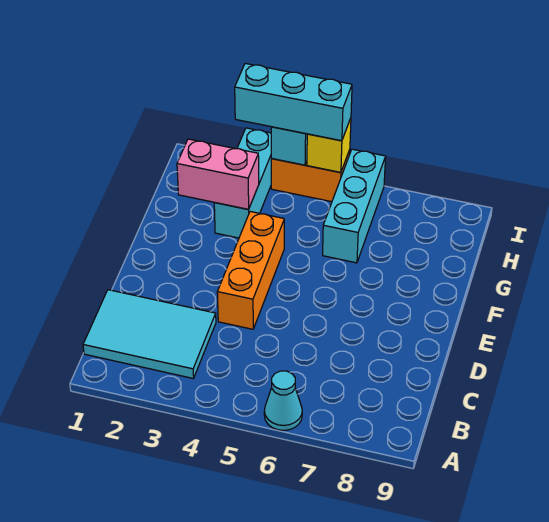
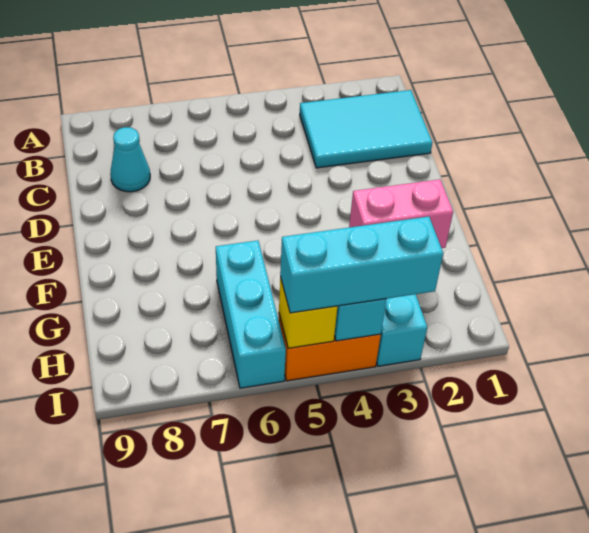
cyan 1x1 cone [264,371,302,430] -> cyan 1x1 cone moved to [110,127,150,192]
orange 1x3 brick [217,212,284,329] -> none

